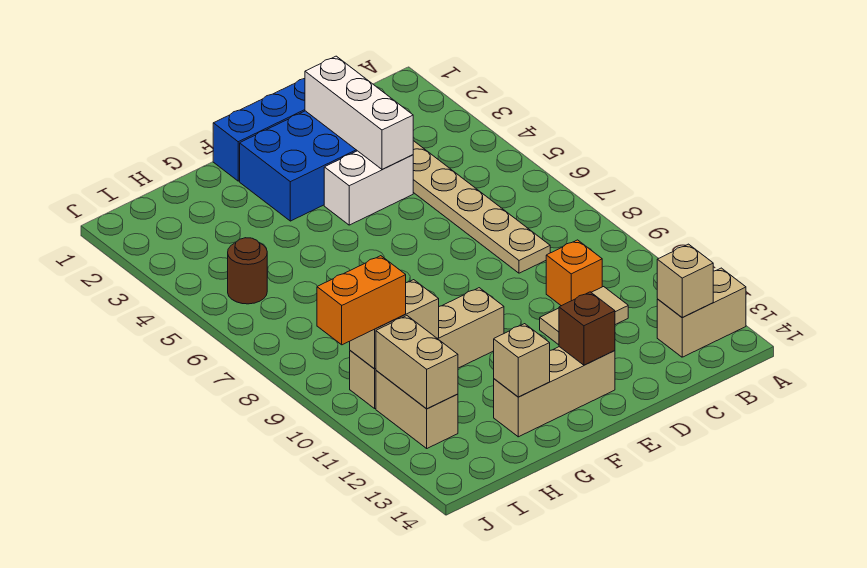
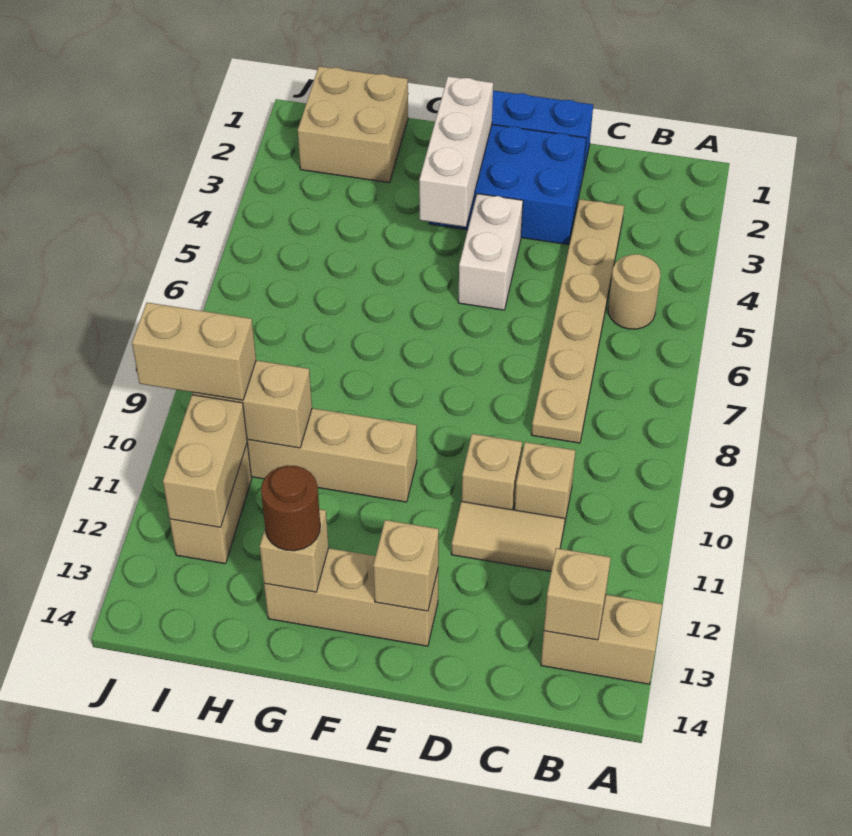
none -> tan 1x1 round brick [608,254,660,329]
orange 1x1 brick [546,240,602,306] -> tan 1x1 brick [515,442,575,526]
white 1x3 brick [305,56,413,170] -> white 1x3 brick moved to [419,76,493,227]
white 1x2 brick [324,151,413,225] -> white 1x2 brick turned to [458,194,523,310]
none -> tan 1x1 brick [462,434,522,510]
brown 1x1 brick [559,292,615,365] -> tan 1x1 brick [373,520,439,611]
none -> tan 2x2 brick [298,66,408,183]
brown 1x1 round brick [228,238,267,304] -> brown 1x1 round brick moved to [261,465,320,551]
orange 1x2 brick [317,256,406,345] -> tan 1x2 brick [132,302,256,400]

